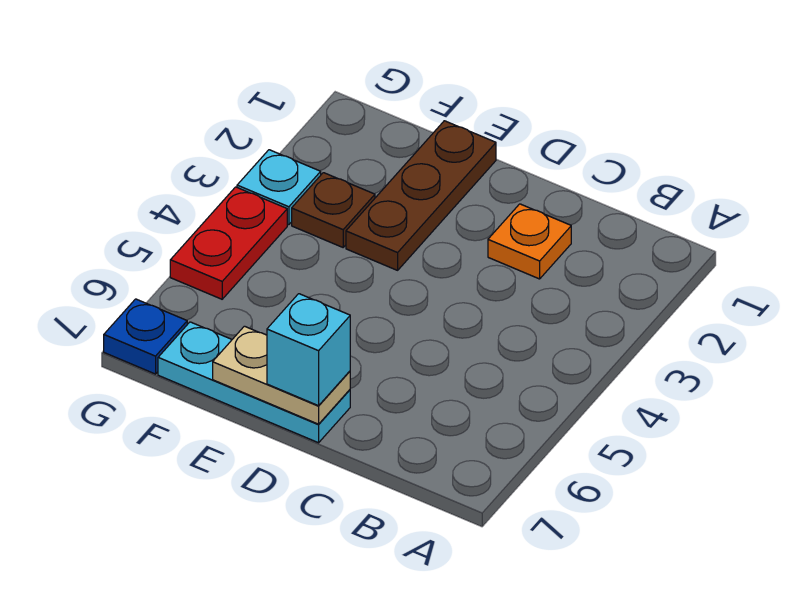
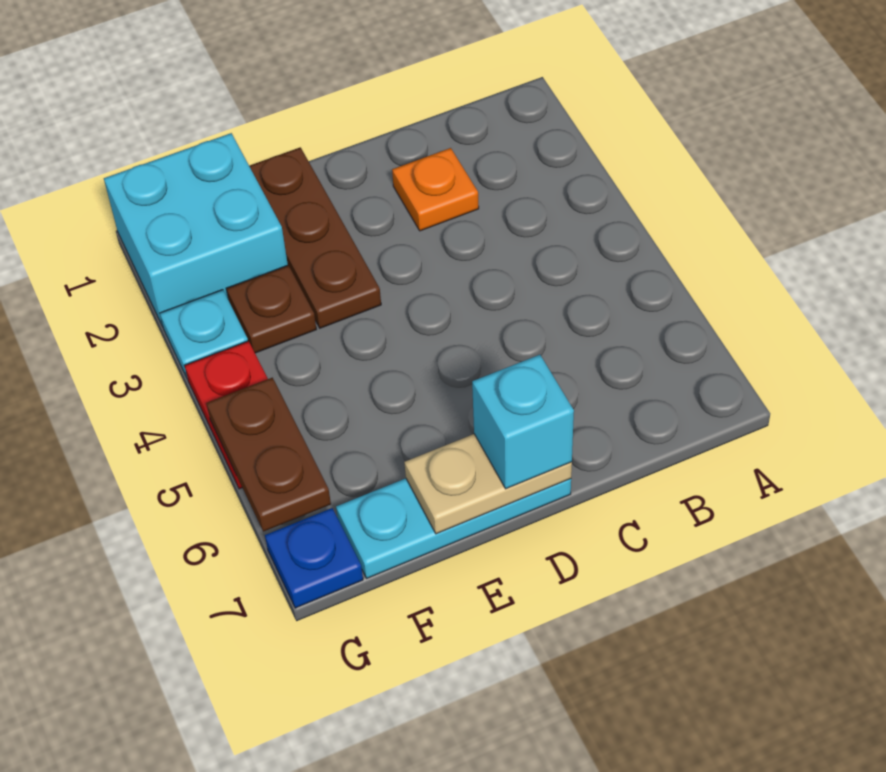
none -> cyan 2x2 brick [104,133,288,327]
none -> brown 1x2 plate [206,378,331,532]

